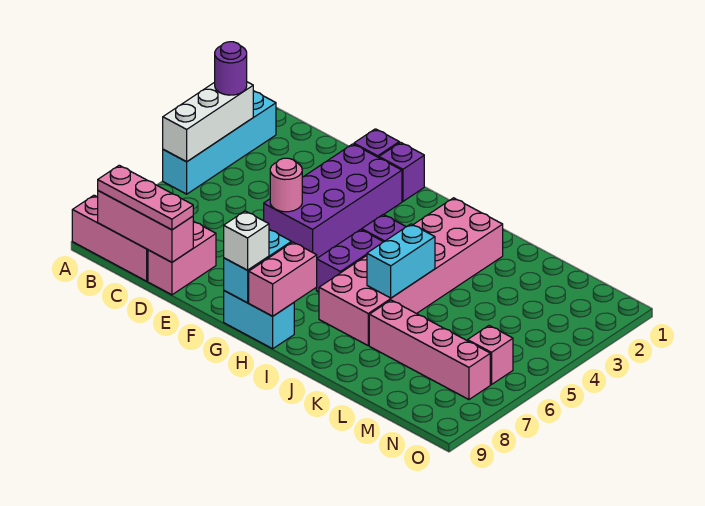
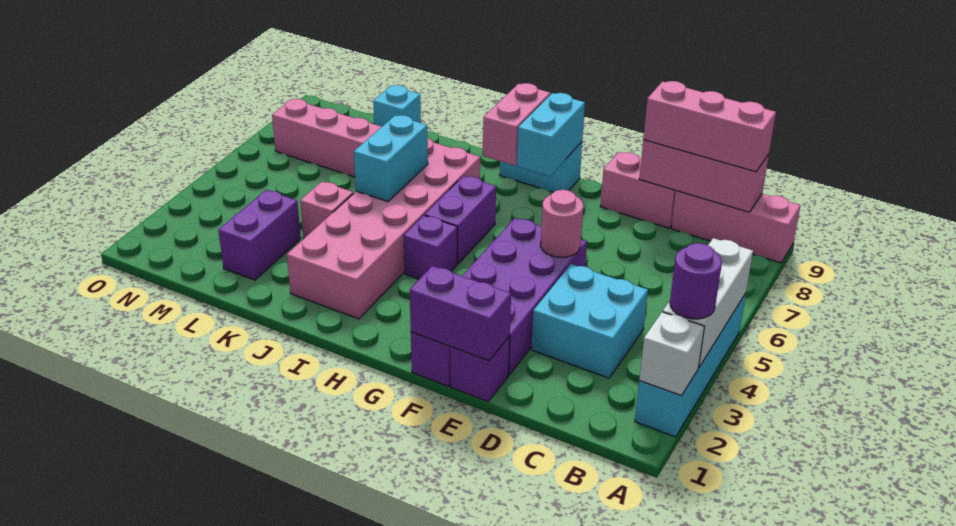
pink 1x3 plate [98,165,193,230] -> pink 1x3 brick [643,81,776,172]
none -> cyan 2x2 brick [532,264,648,378]
pink 1x2 brick [148,221,216,295] -> pink 1x2 brick turned to [600,152,676,228]
none -> purple 1x2 brick [410,266,511,361]
white 1x1 brick [224,211,269,270] -> white 1x1 brick moved to [639,312,705,396]
none -> purple 1x2 brick [218,190,301,280]
none -> cyan 1x1 brick [373,85,421,126]
pink 1x1 brick [468,326,513,385] -> pink 1x1 brick moved to [300,182,353,239]

